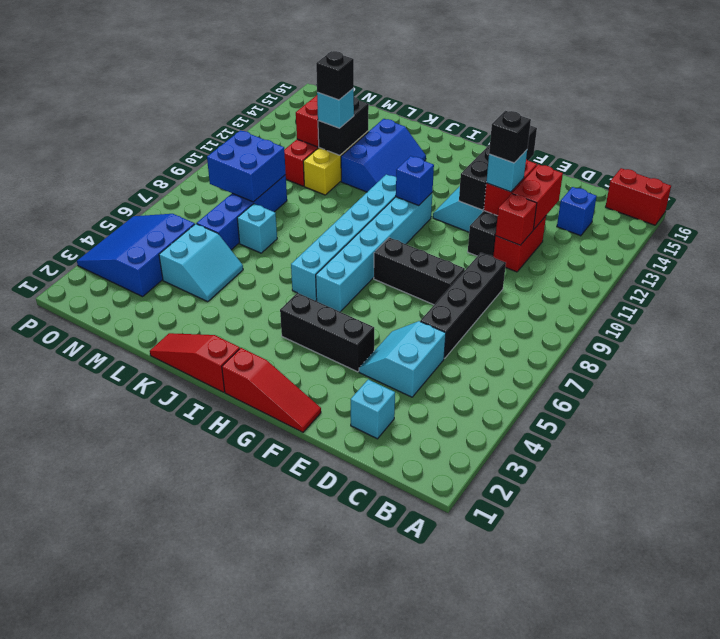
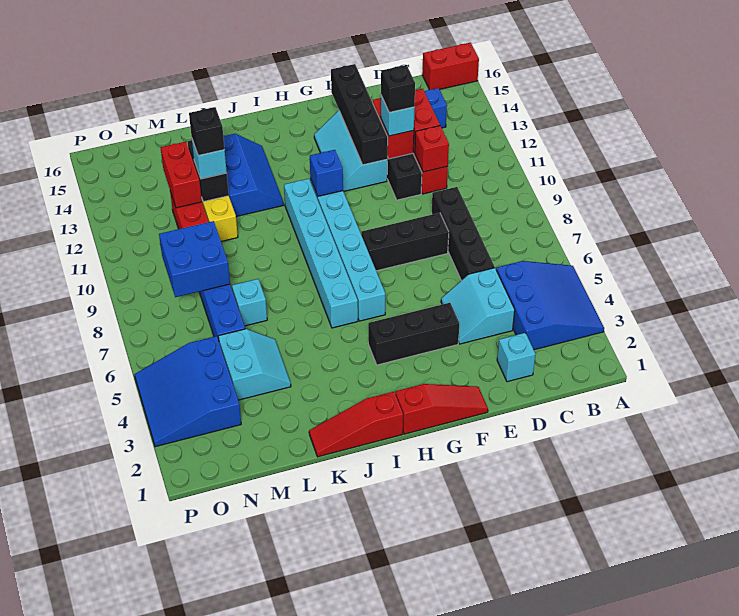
none -> blue 3x3 slope [496,261,604,350]

